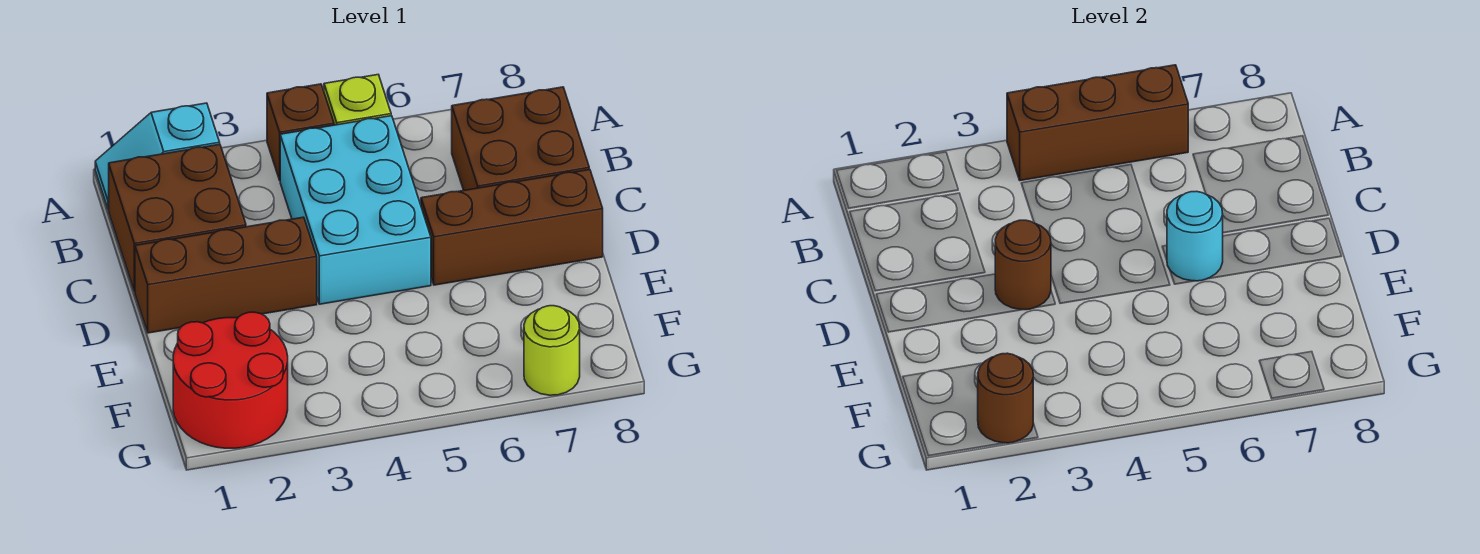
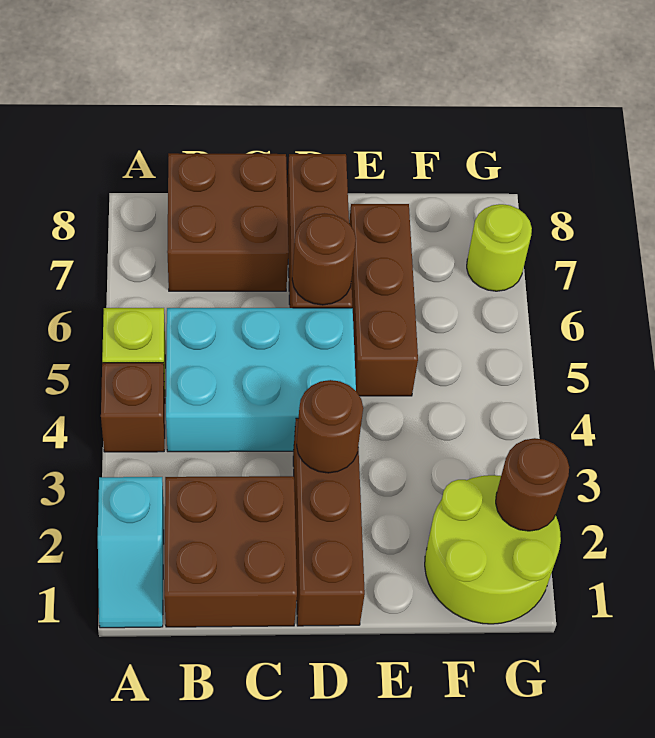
brown 1x3 brick [1007,65,1188,181] -> brown 1x3 brick moved to [349,204,418,396]
cyan 1x1 round brick [1167,191,1223,281] -> brown 1x1 round brick [292,214,356,305]
red 2x2 round brick [173,312,288,448] -> lime 2x2 round brick [425,475,561,624]

